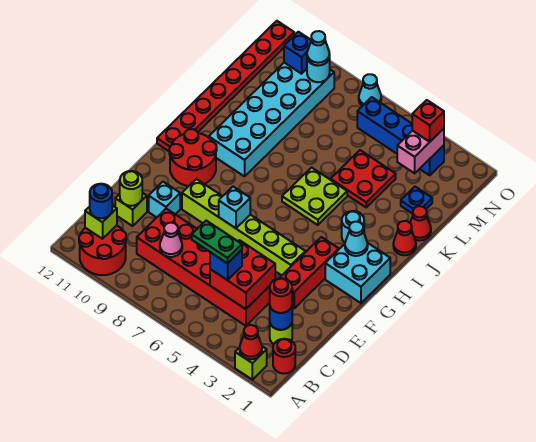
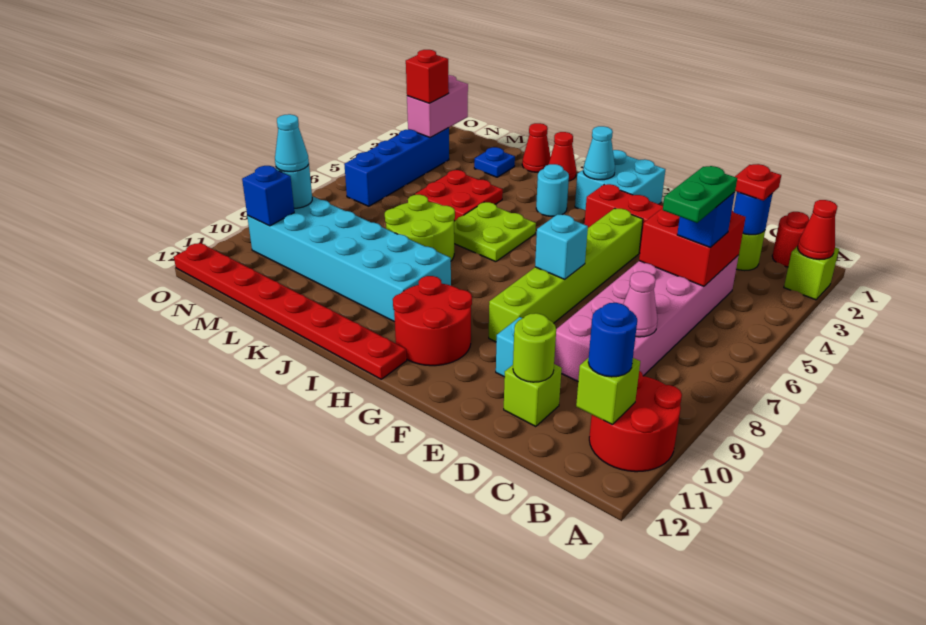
red 1x1 round brick [270,278,292,313] -> red 1x1 plate [735,164,781,201]
red 2x6 brick [137,209,270,326] -> pink 2x6 brick [554,255,739,381]
none -> lime 2x2 round brick [385,195,455,261]
pink 1x2 brick [397,129,444,173] -> pink 1x2 brick turned to [407,75,468,138]
cyan 1x1 cone [359,74,381,106] -> none

